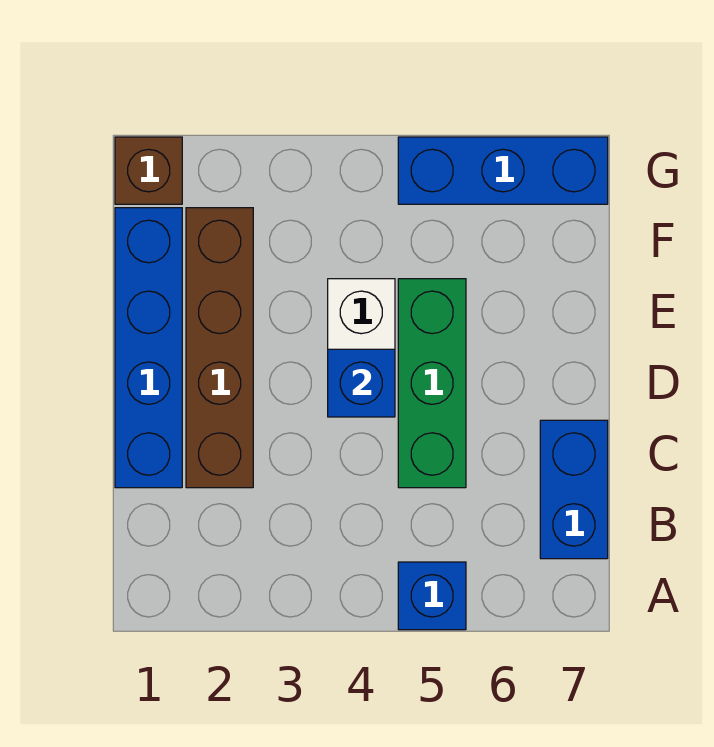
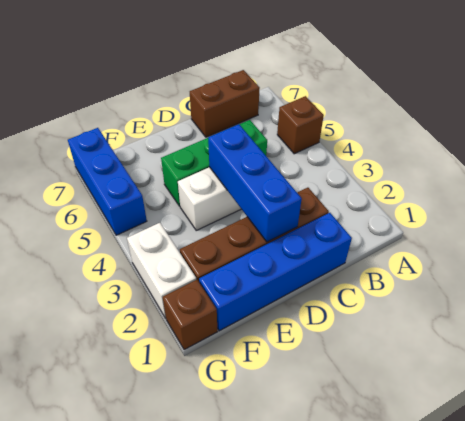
blue 1x1 brick [398,562,466,630] -> brown 1x1 brick [277,96,324,154]
blue 1x2 brick [540,420,608,559] -> brown 1x2 brick [190,70,260,137]
blue 1x1 brick [328,349,395,417] -> blue 1x3 brick [208,124,302,242]
none -> white 1x2 brick [127,223,196,318]

